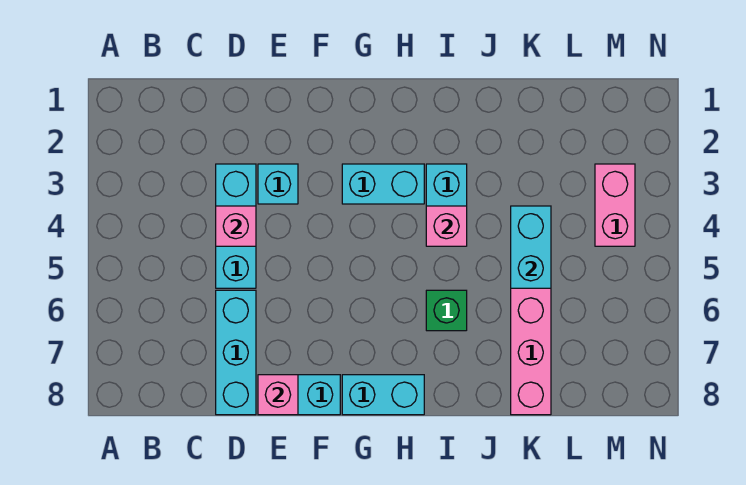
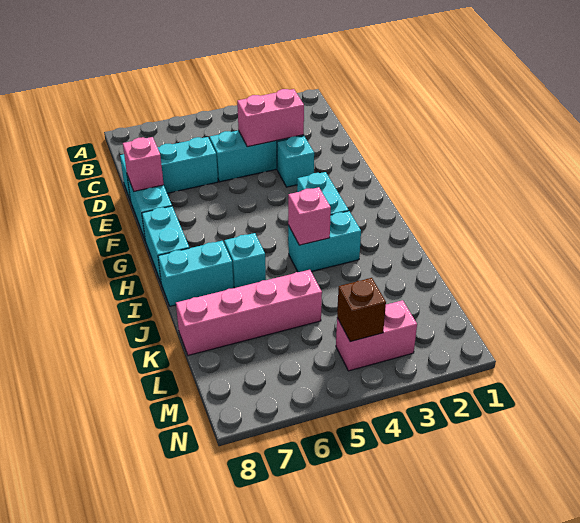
pink 1x1 brick [216,206,256,246] -> pink 1x2 brick [237,89,304,147]
green 1x1 brick [426,290,467,331] -> cyan 1x1 brick [224,233,266,288]
cyan 1x2 brick [511,206,551,288] -> cyan 1x2 brick moved to [158,241,234,306]
none -> brown 1x1 brick [337,278,386,342]

